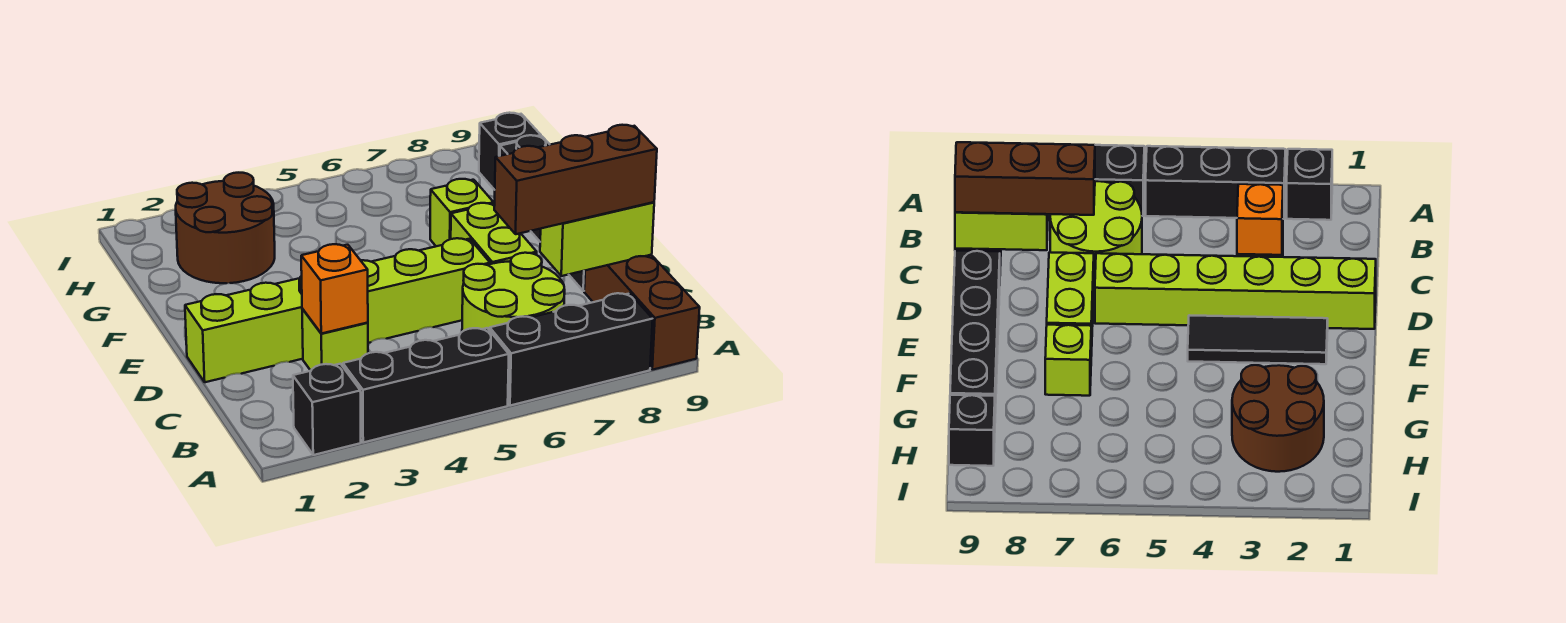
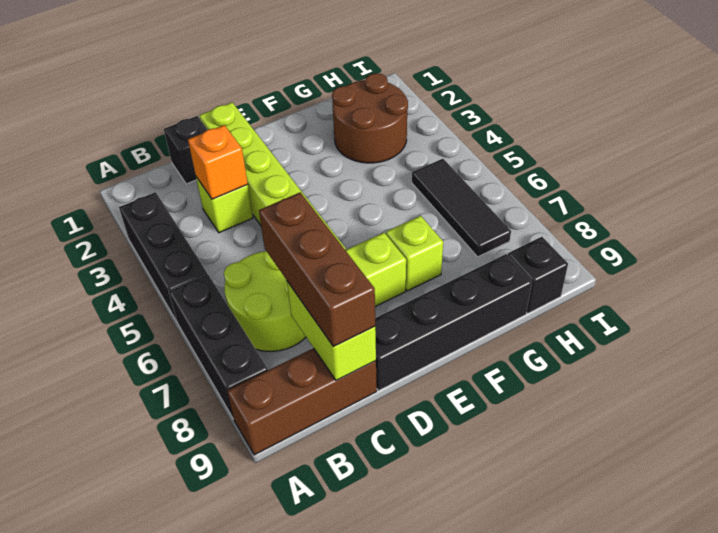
black 1x1 brick [293,364,361,455] -> black 1x1 brick moved to [164,116,208,184]
black 1x3 tile [1188,315,1328,364] -> black 1x3 tile moved to [412,159,511,257]

